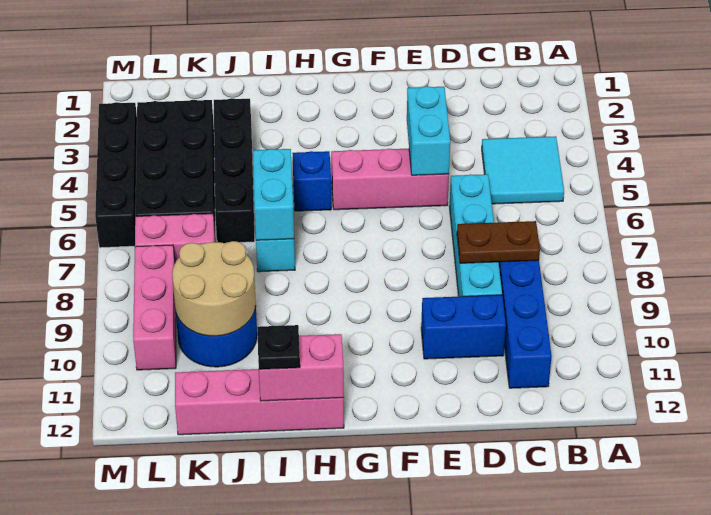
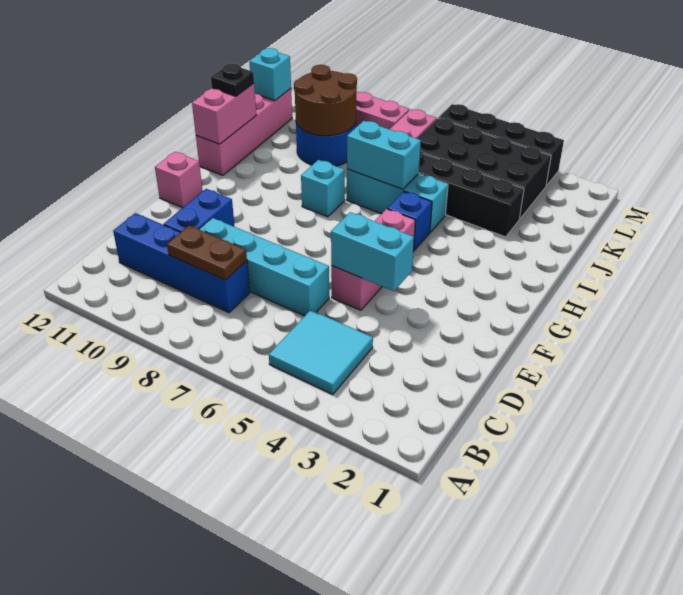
brown 1x2 plate [457,221,540,263] -> brown 1x2 plate turned to [167,226,247,280]
none -> pink 1x1 brick [155,152,203,208]
none -> cyan 1x1 brick [301,160,345,217]
tan 2x2 round brick [172,241,256,336] -> brown 2x2 round brick [294,65,357,136]
none -> cyan 1x1 brick [249,48,291,101]

